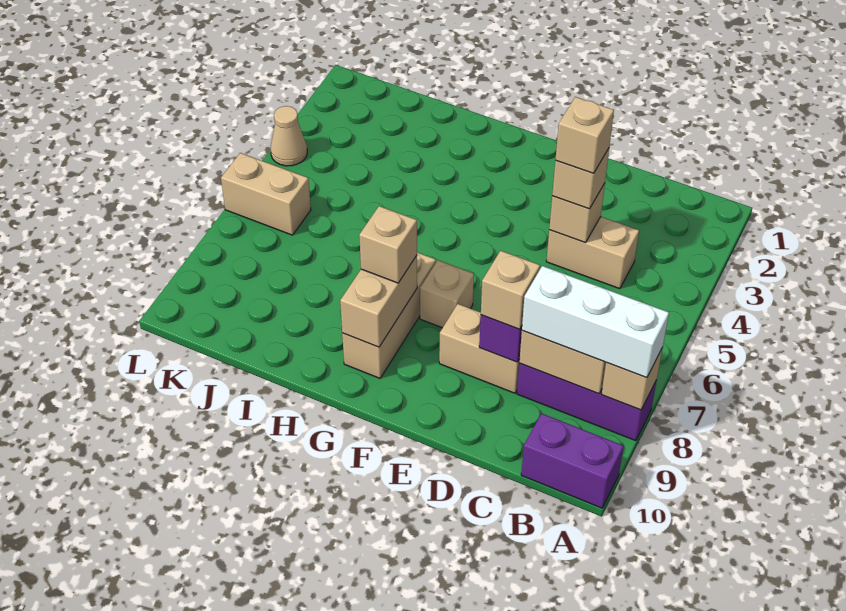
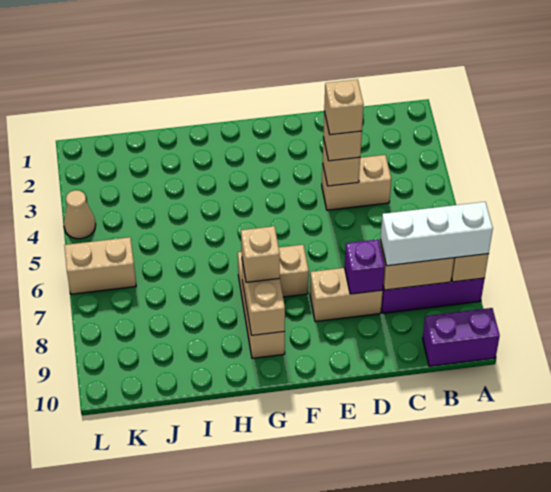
tan 1x1 brick [481,251,540,329] -> none

